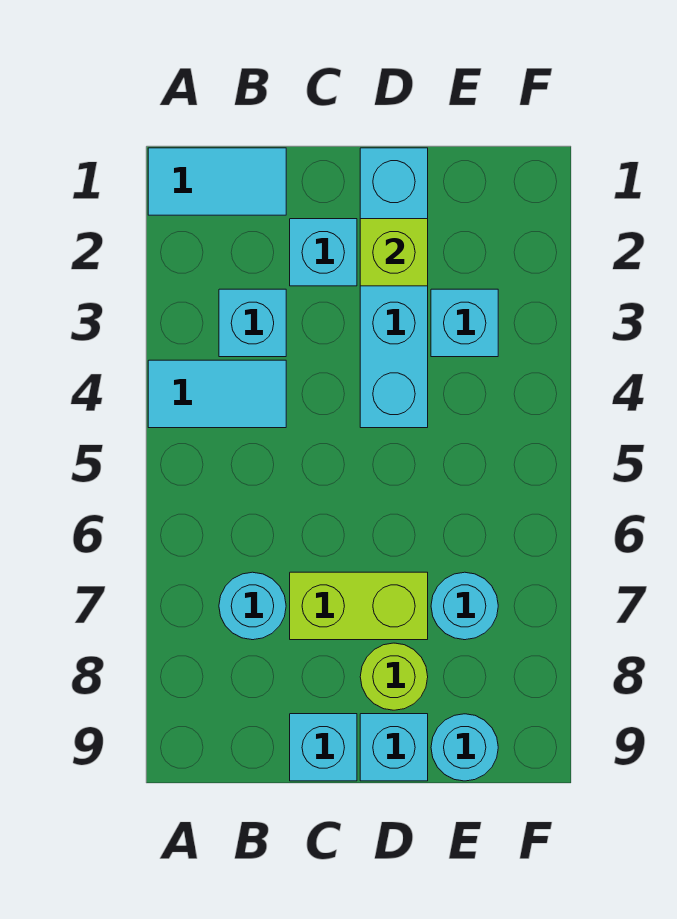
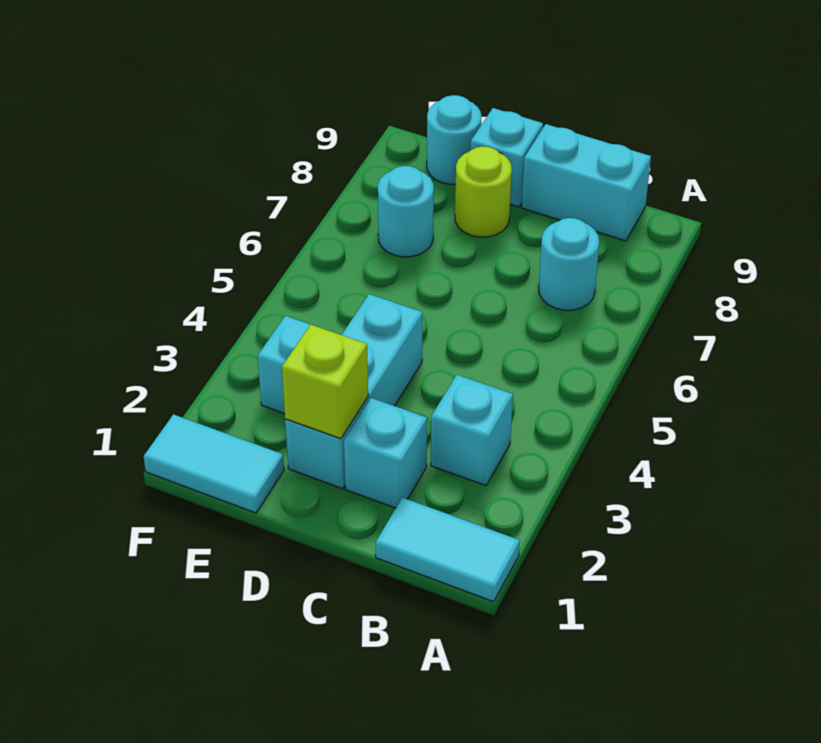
cyan 1x2 tile [148,360,286,428] -> cyan 1x2 tile moved to [144,414,284,513]
lime 1x2 brick [290,572,428,640] -> none
cyan 1x1 brick [290,714,357,781] -> cyan 1x2 brick [522,124,651,241]
cyan 1x4 brick [360,148,428,428] -> cyan 1x3 brick [285,294,422,489]

